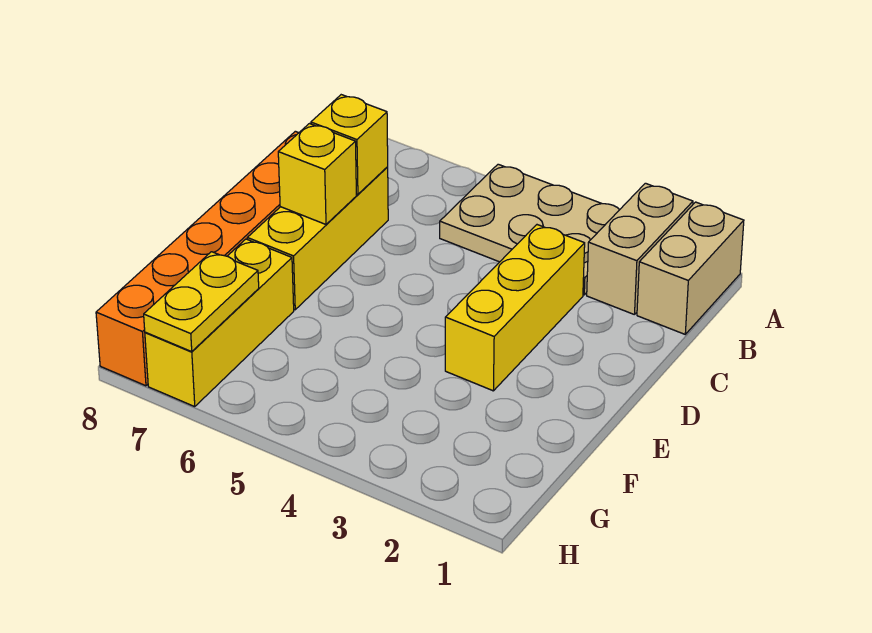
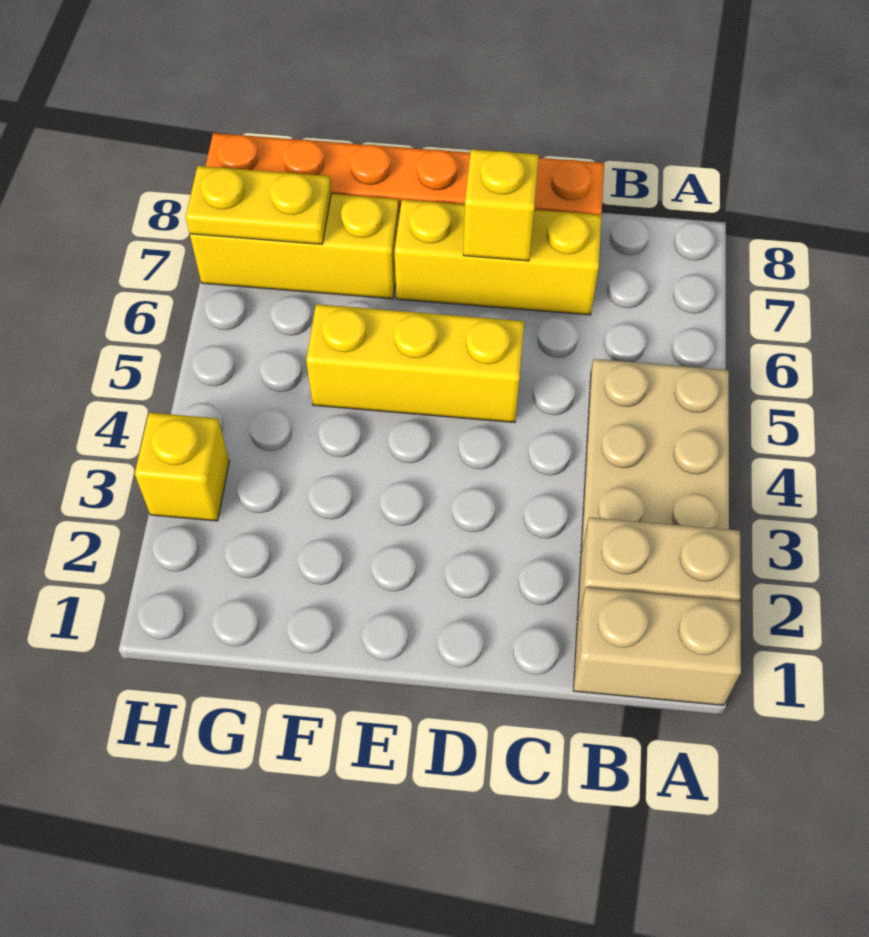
yellow 1x3 brick [445,225,585,391] -> yellow 1x3 brick moved to [306,304,524,423]
yellow 1x1 brick [311,95,388,194] -> yellow 1x1 brick moved to [135,413,229,521]

